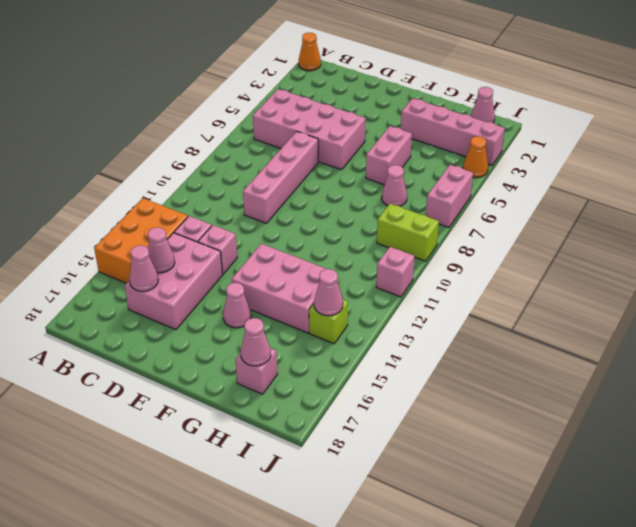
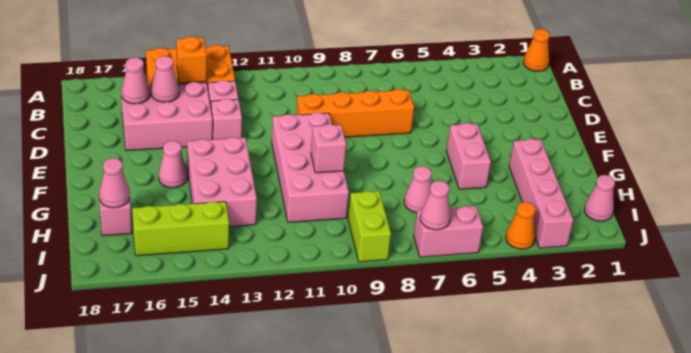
pink 2x4 brick [253,89,366,170] -> pink 2x4 brick moved to [272,113,349,222]
none -> orange 1x1 brick [176,37,207,83]
pink 1x4 brick [243,131,318,223] -> orange 1x4 brick [296,89,414,137]
pink 1x2 brick [366,126,412,185] -> pink 1x2 brick turned to [447,123,491,189]
lime 1x1 brick [309,300,348,344] -> lime 1x3 brick [132,202,229,256]
pink 1x1 cone [314,269,343,316] -> pink 1x1 cone moved to [420,181,451,230]
pink 1x1 brick [376,247,415,297] -> pink 1x1 brick moved to [311,124,346,173]

